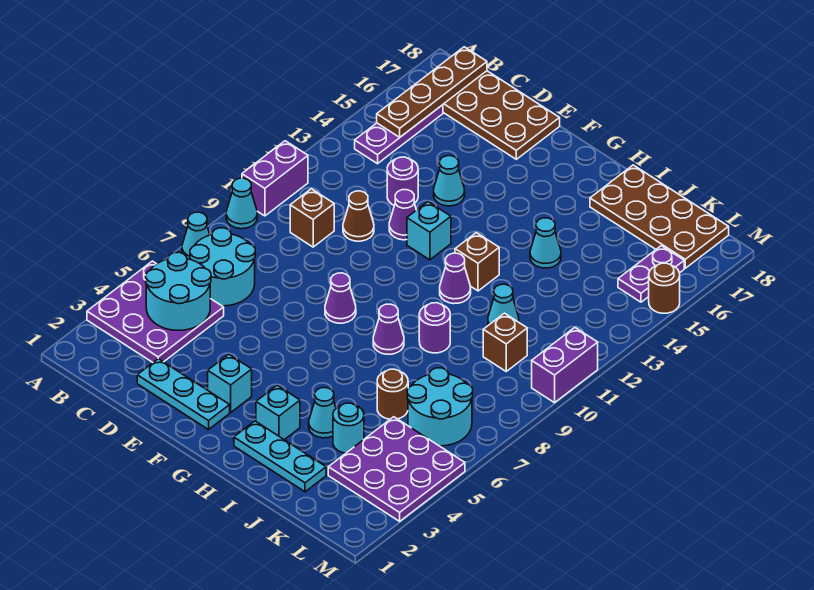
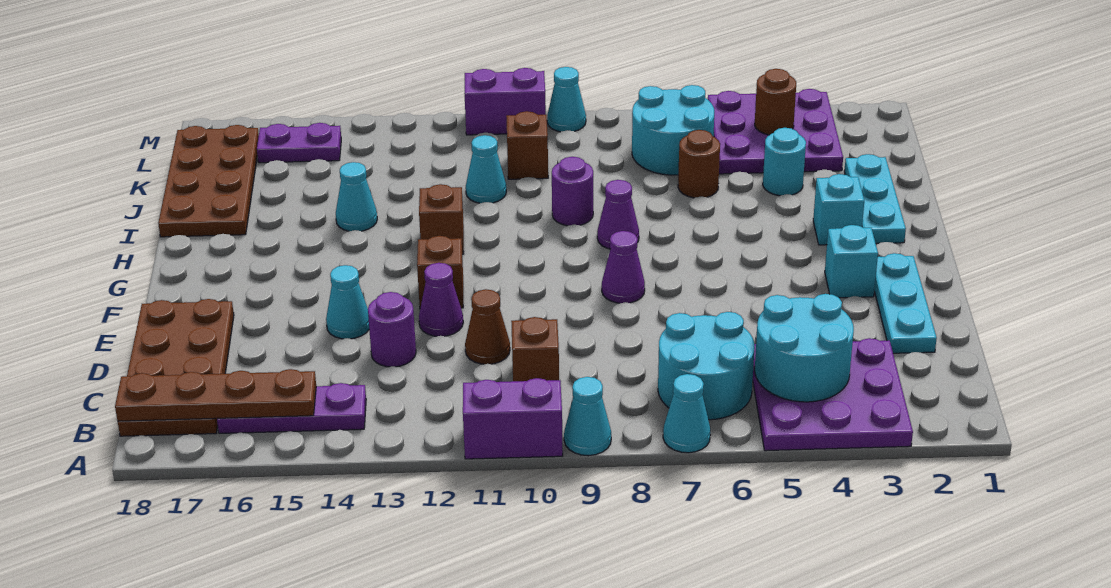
cyan 1x1 brick [407,202,451,260] -> brown 1x1 brick [417,236,463,308]
purple 1x1 cone [440,253,471,304] -> none
cyan 1x1 cone [309,388,336,438] -> cyan 1x1 cone moved to [547,67,586,132]
brown 1x1 round brick [649,263,680,313] -> brown 1x1 round brick moved to [755,69,796,135]

